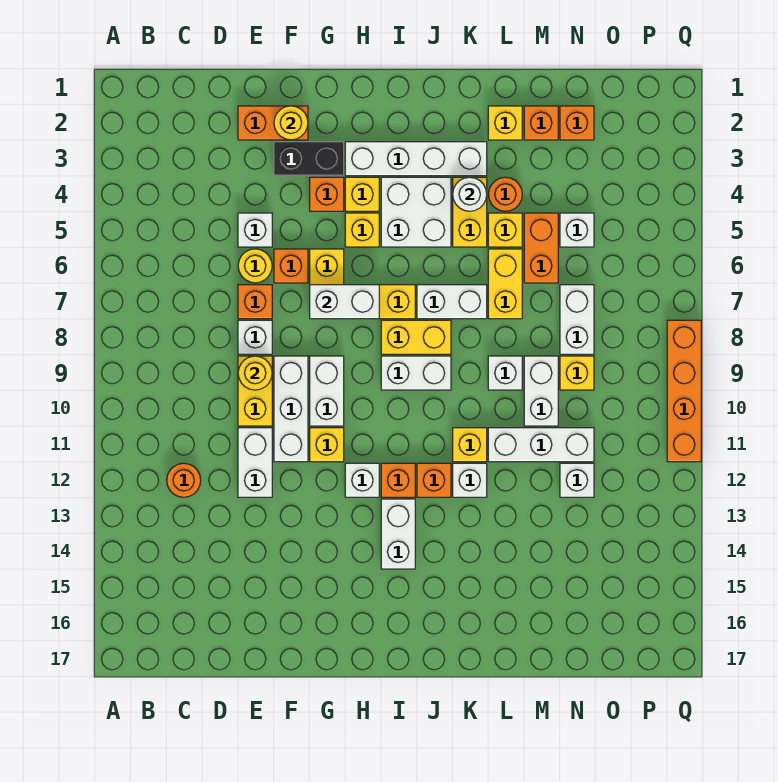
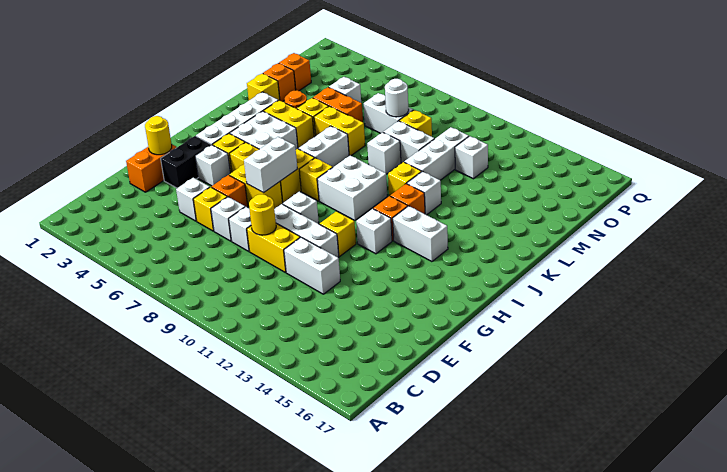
orange 1x1 round brick [167,463,201,497] -> none
yellow 1x1 round brick [238,249,272,283] -> yellow 1x1 brick [193,187,227,231]
orange 1x1 brick [238,285,272,319] -> white 1x1 brick [211,197,245,241]
orange 1x1 brick [310,177,344,211] -> white 1x1 brick [195,145,230,186]
white 1x2 brick [310,356,344,426] -> white 1x1 brick [283,192,319,224]
yellow 1x2 brick [381,320,451,354] -> yellow 1x1 brick [299,158,333,201]
white 1x2 brick [381,356,451,390] -> white 2x2 brick [317,155,387,220]
white 1x1 round brick [453,177,487,211] -> white 1x1 round brick moved to [385,79,409,117]
orange 1x4 brick [667,320,701,462] -> none

